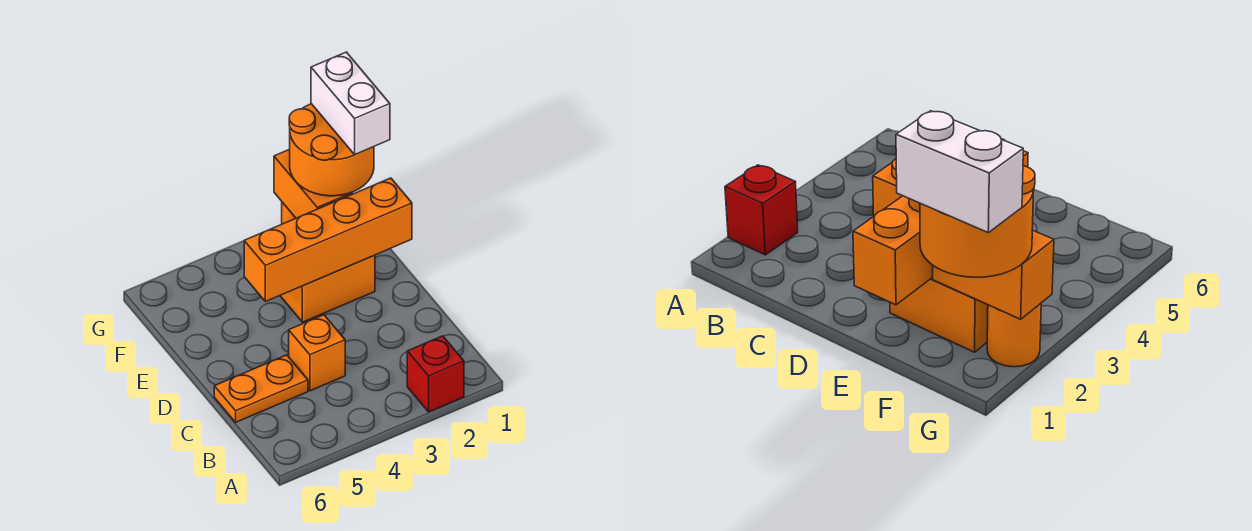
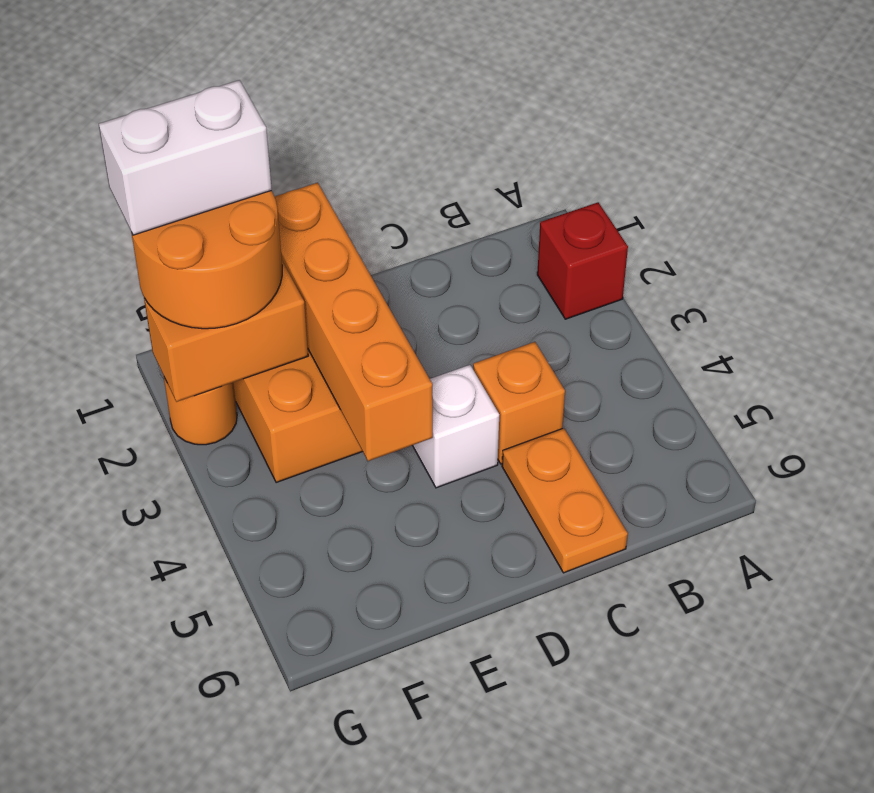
none -> white 1x1 brick [412,365,499,488]

